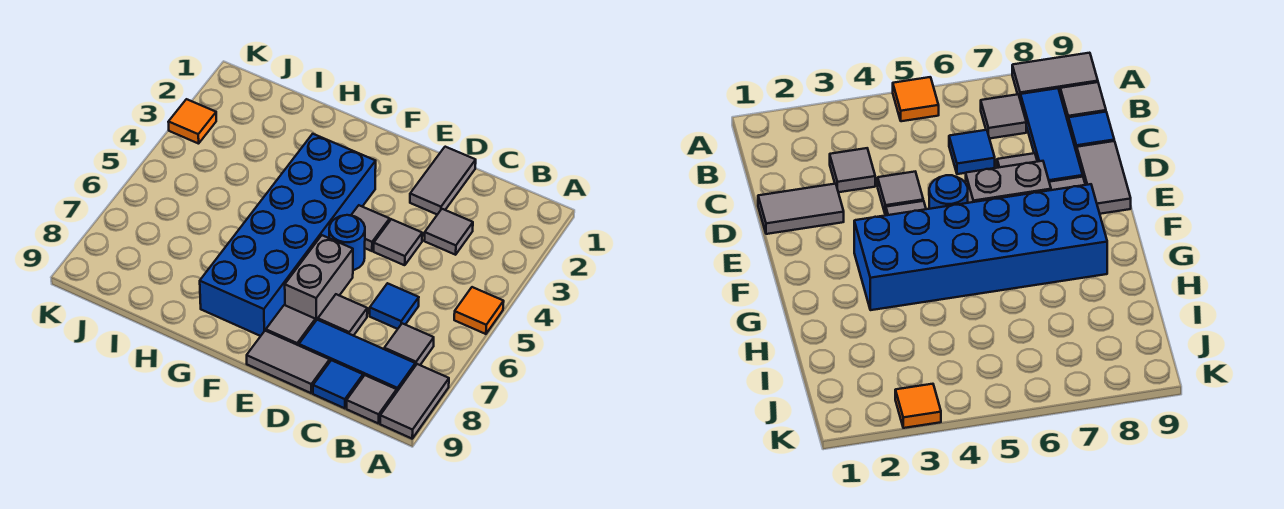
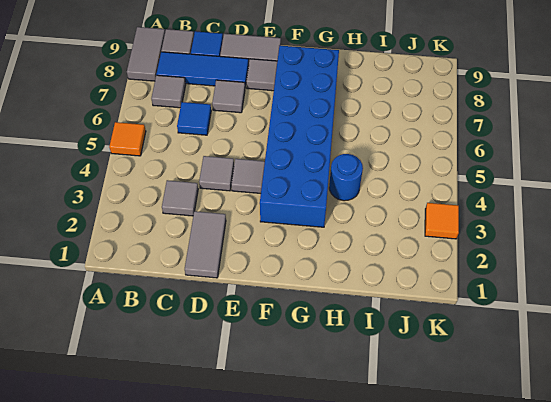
blue 1x1 round brick [329,215,365,270] -> blue 1x1 round brick moved to [329,154,363,201]
grey 1x2 brick [285,235,353,321] -> none

